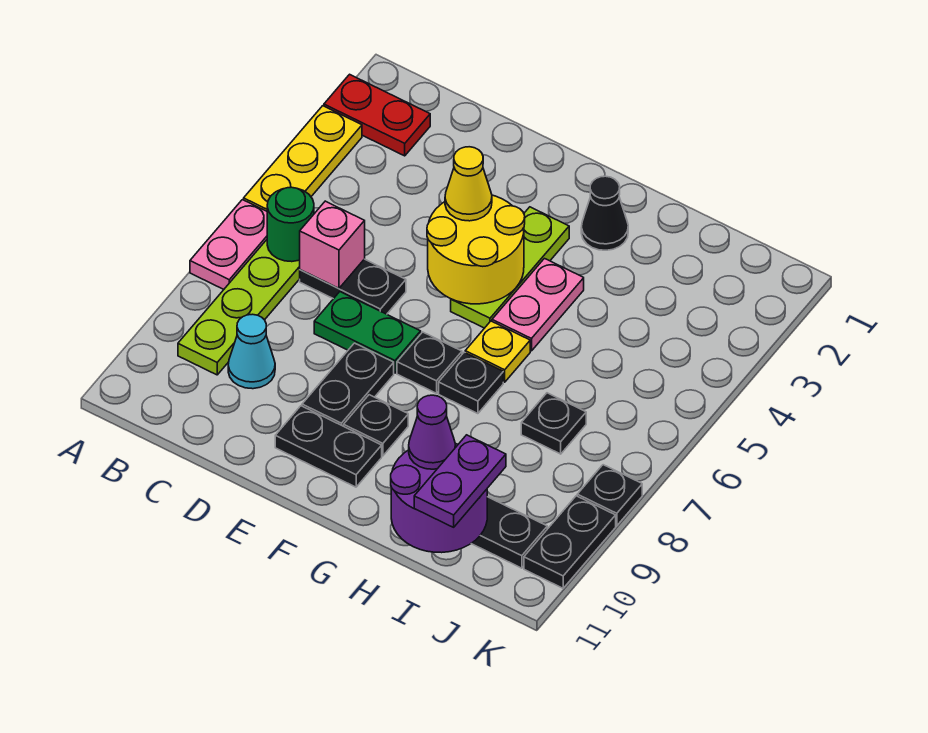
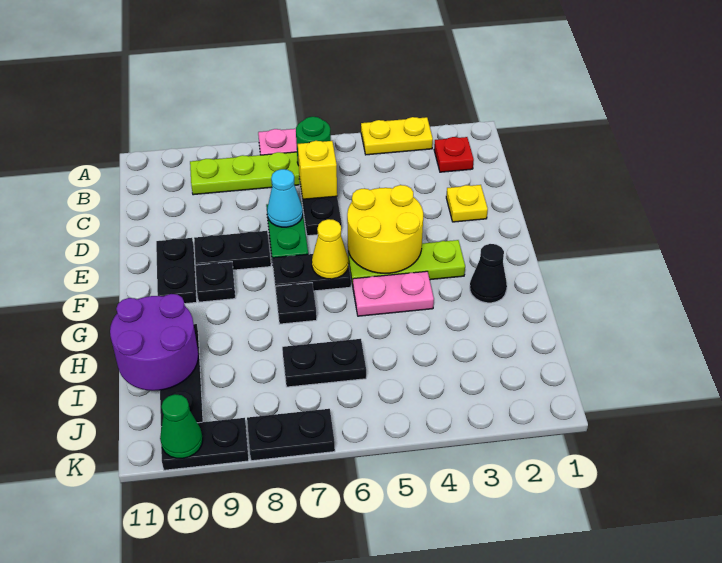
red 1x2 plate [324,74,430,156] -> red 1x1 plate [434,137,474,172]
yellow 1x3 plate [244,106,362,211] -> yellow 1x2 plate [361,117,433,155]
pink 1x1 brick [300,201,365,288] -> yellow 1x1 brick [298,141,337,199]
cyan 1x1 cone [228,314,275,389] -> cyan 1x1 cone moved to [267,169,303,227]
yellow 1x1 cone [445,147,492,221] -> yellow 1x1 cone moved to [312,219,349,279]
black 1x1 plate [397,332,462,393] -> black 1x2 plate [272,254,351,291]
yellow 1x1 plate [465,321,530,382] -> yellow 1x1 plate moved to [446,185,488,222]
purple 1x1 cone [409,395,455,469] -> none
black 1x1 plate [521,393,586,454] -> black 1x2 plate [282,339,366,387]
purple 1x2 plate [414,435,506,527] -> none
black 1x1 plate [577,465,642,526] -> black 1x2 plate [247,409,335,461]
none -> green 1x1 cone [160,394,203,458]

